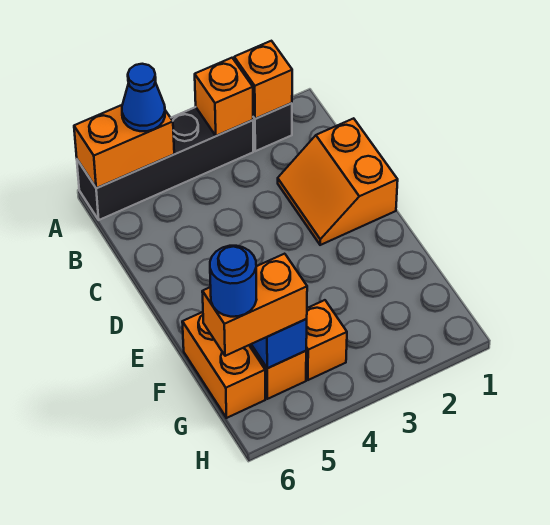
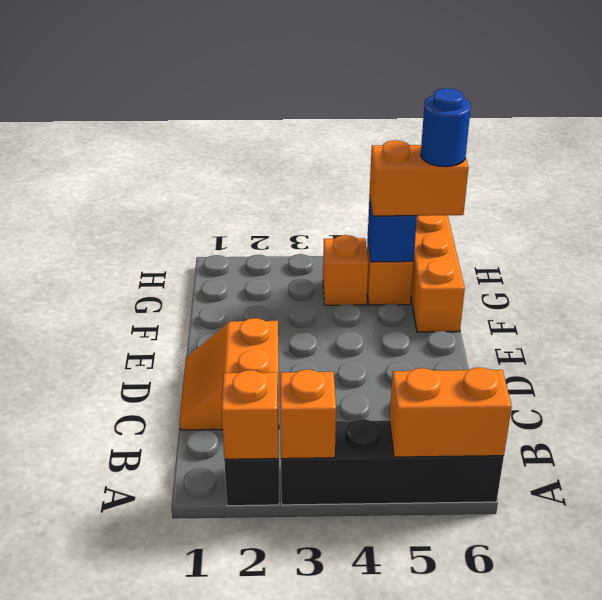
blue 1x1 cone [122,64,165,131] -> none
orange 2x2 slope [278,118,398,245] -> orange 2x2 slope turned to [179,318,279,430]
orange 1x2 brick [182,312,265,418] -> orange 1x3 brick [411,215,465,332]

